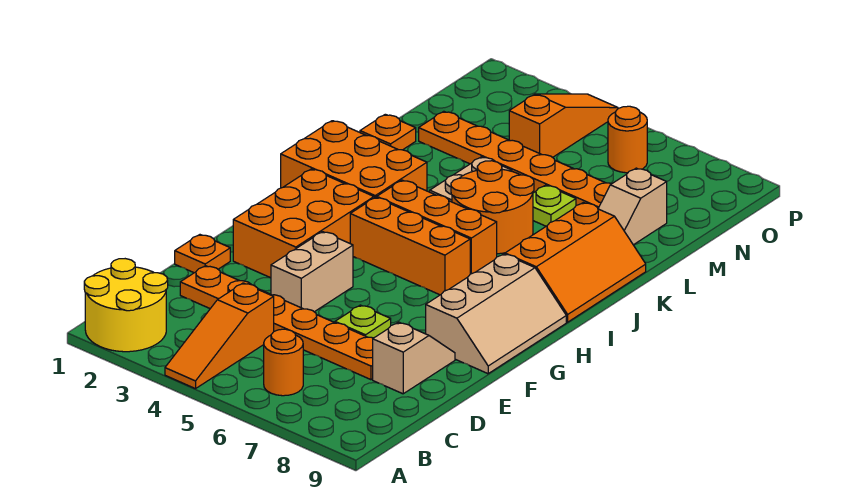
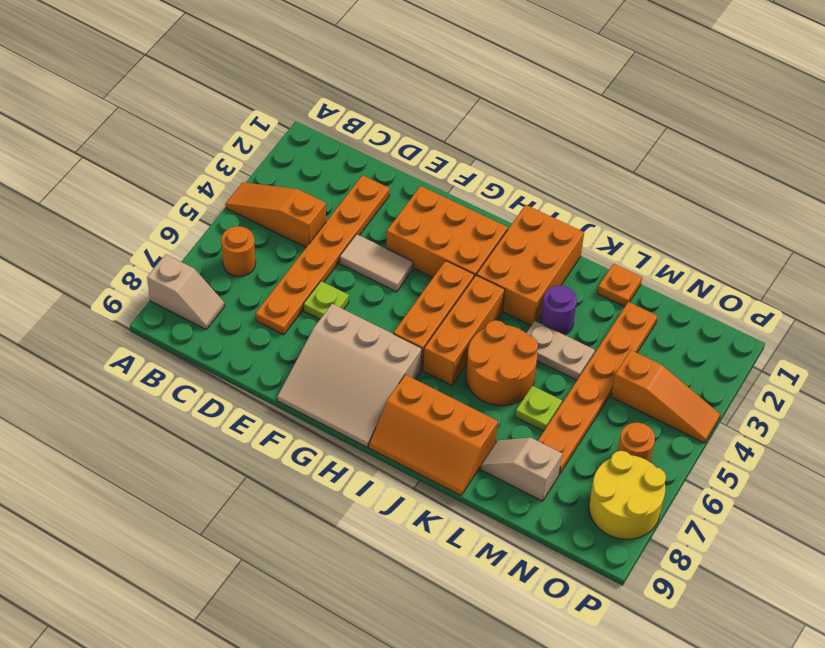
yellow 2x2 round brick [84,259,168,352] -> yellow 2x2 round brick moved to [589,451,666,539]
tan 1x2 slope [373,322,455,394] -> tan 1x2 slope moved to [147,254,225,329]
orange 1x1 plate [175,235,230,273] -> none
tan 1x2 brick [271,232,353,312] -> tan 1x2 tile [340,234,413,292]
tan 2x3 slope [426,254,566,374] -> tan 3x3 slope [277,304,422,447]
none -> purple 1x1 round brick [541,285,577,335]

